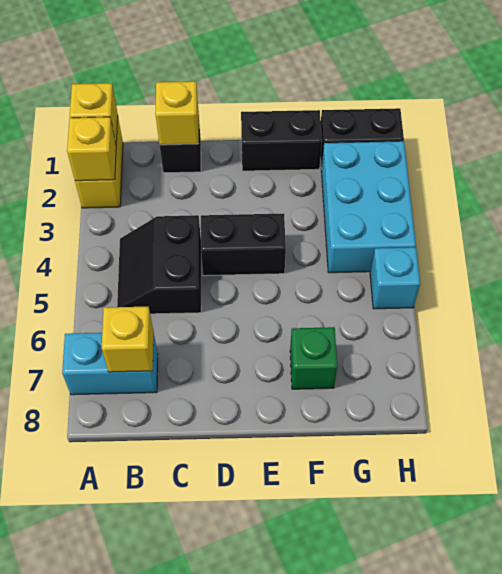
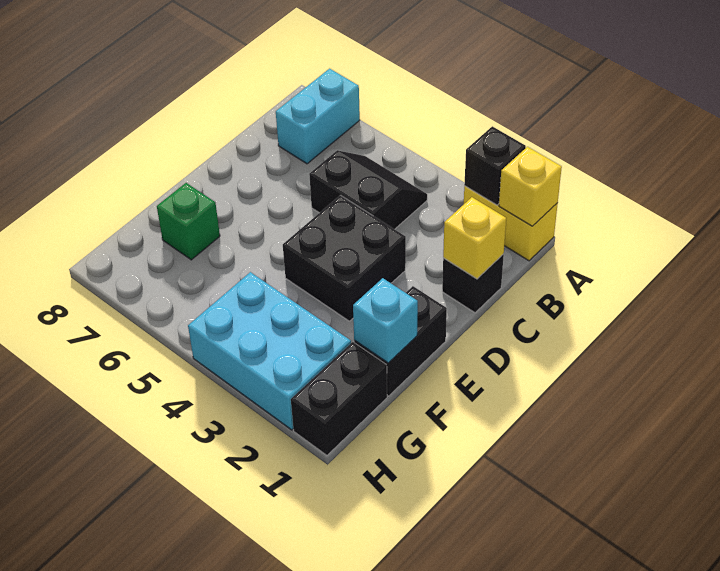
yellow 1x1 brick [67,117,116,181] -> black 1x1 brick [464,126,526,205]
yellow 1x1 brick [102,307,153,372] -> none
black 1x2 brick [201,213,286,276] -> black 2x2 brick [283,195,406,321]
cyan 1x1 brick [370,247,420,309] -> cyan 1x1 brick moved to [353,278,418,363]

